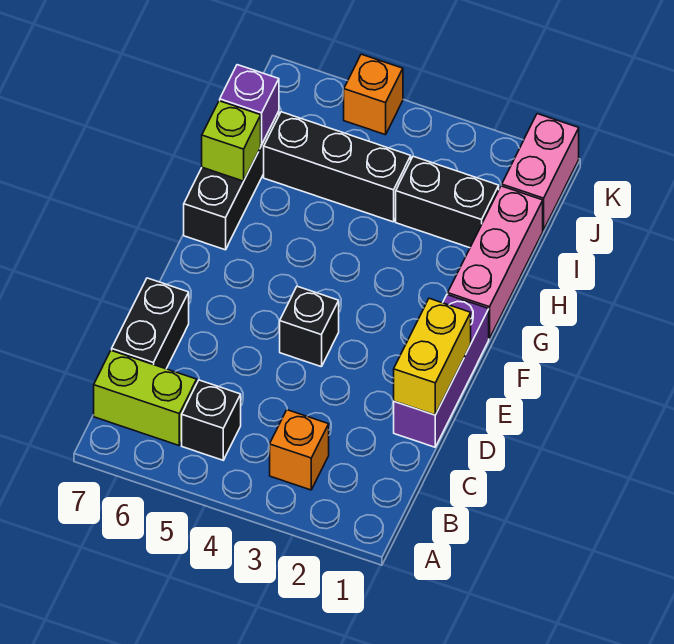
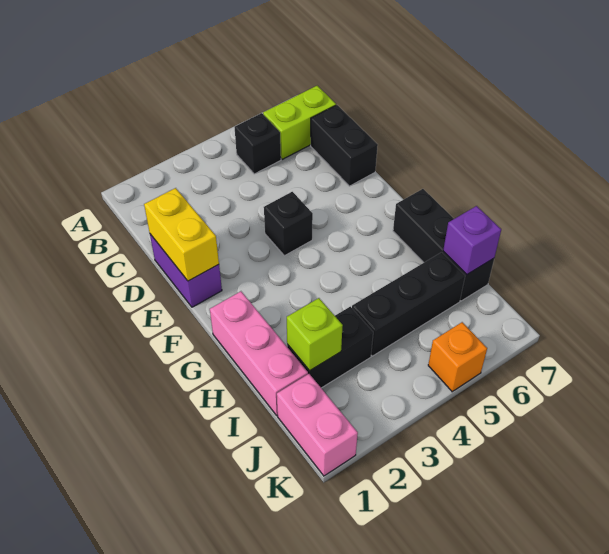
orange 1x1 brick [270,410,329,490] -> none
purple 1x3 brick [394,294,489,447] -> purple 1x2 brick [150,234,222,307]
lime 1x1 brick [202,101,261,181] -> lime 1x1 brick moved to [287,298,343,371]

